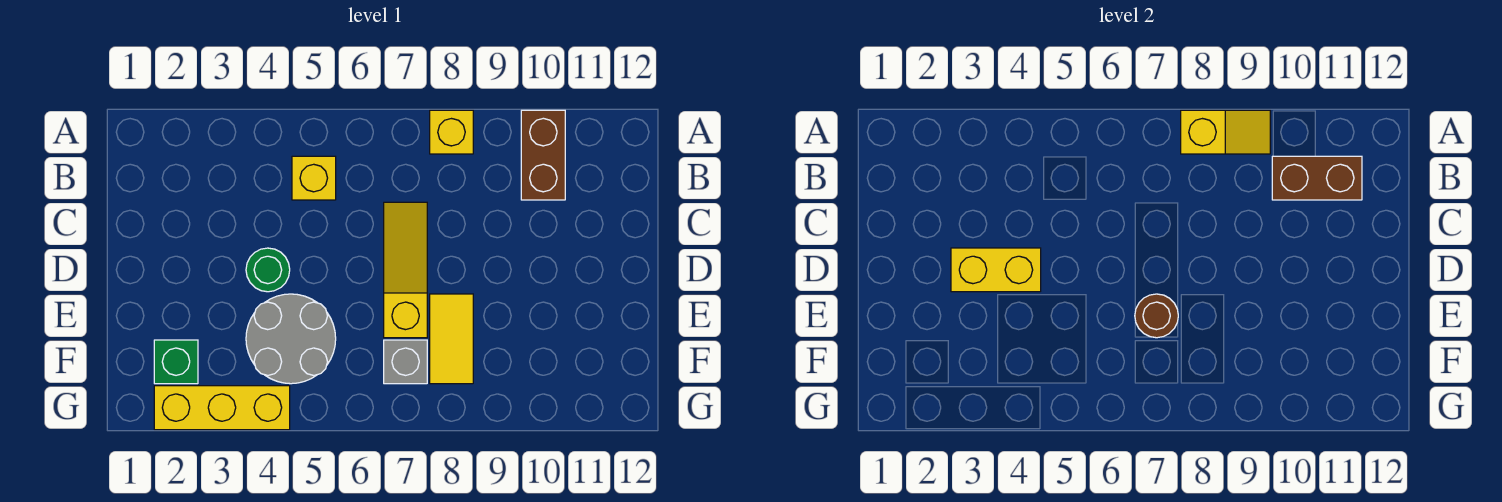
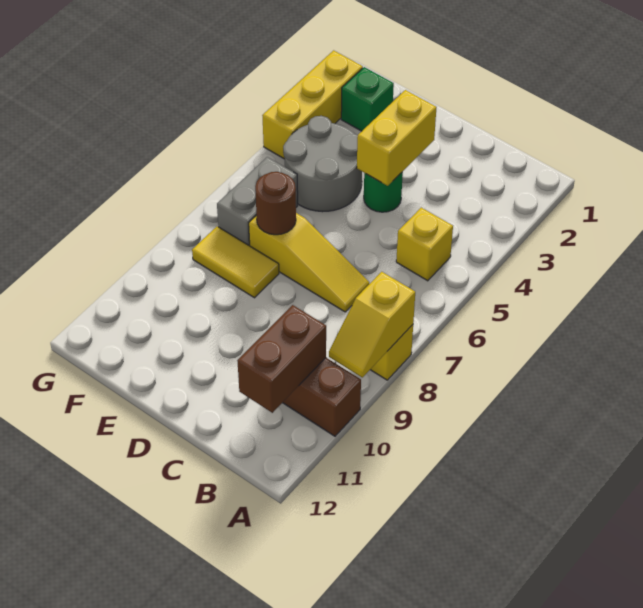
grey 1x1 brick [384,340,427,384] -> grey 1x2 brick [217,157,298,246]

